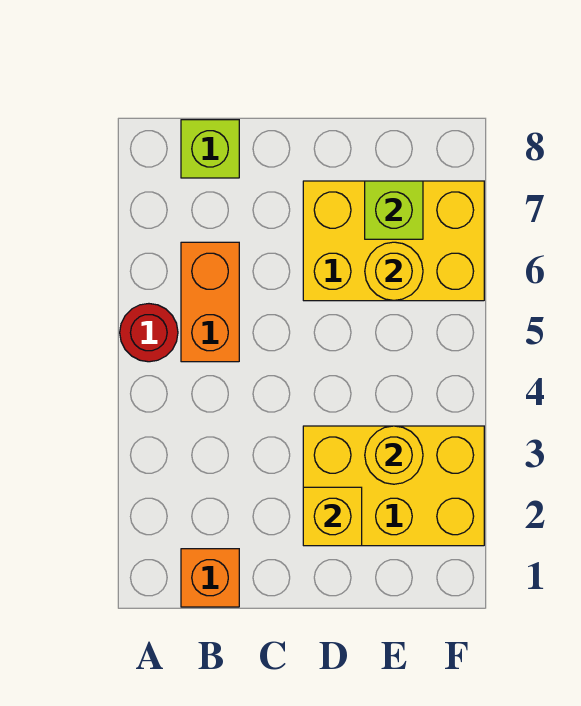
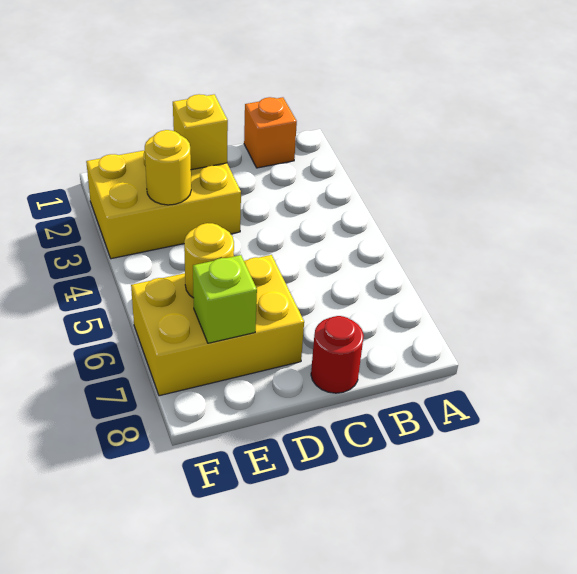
red 1x1 round brick [120,304,178,362] -> red 1x1 round brick moved to [311,316,364,393]
orange 1x2 brick [181,242,239,362] -> none
lime 1x1 brick [181,120,239,178] -> none

